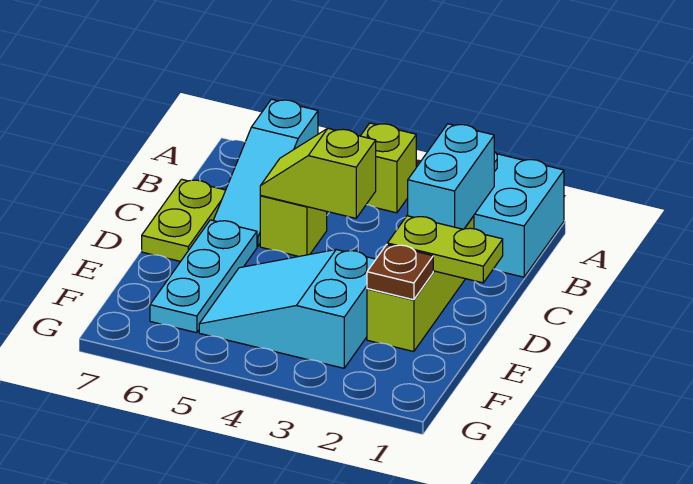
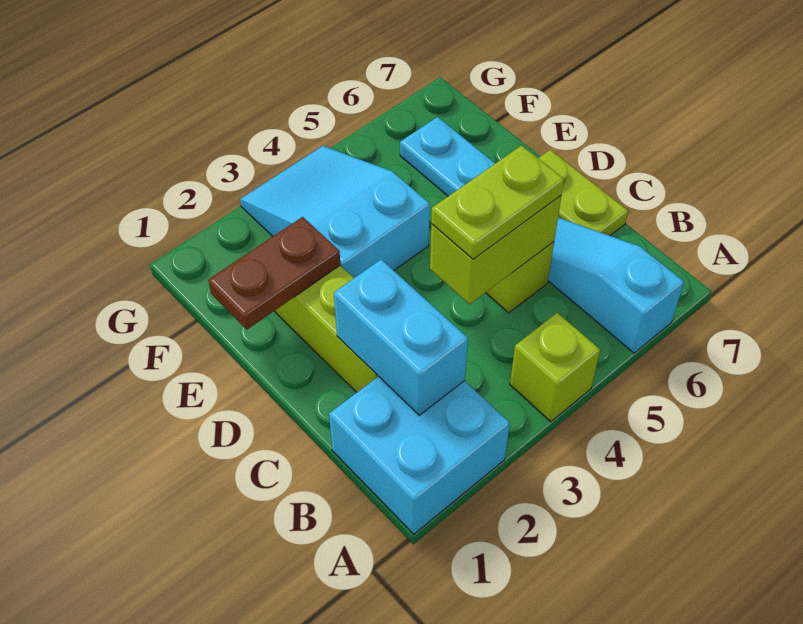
lime 1x2 slope [260,128,376,218] -> lime 1x2 brick [430,196,561,304]
lime 1x2 plate [387,216,503,283] -> lime 1x2 plate moved to [431,145,564,259]
brown 1x1 plate [367,245,433,300] -> brown 1x2 plate [208,217,340,330]
cyan 2x3 slope [199,250,376,368] -> cyan 2x3 slope turned to [240,146,430,278]

